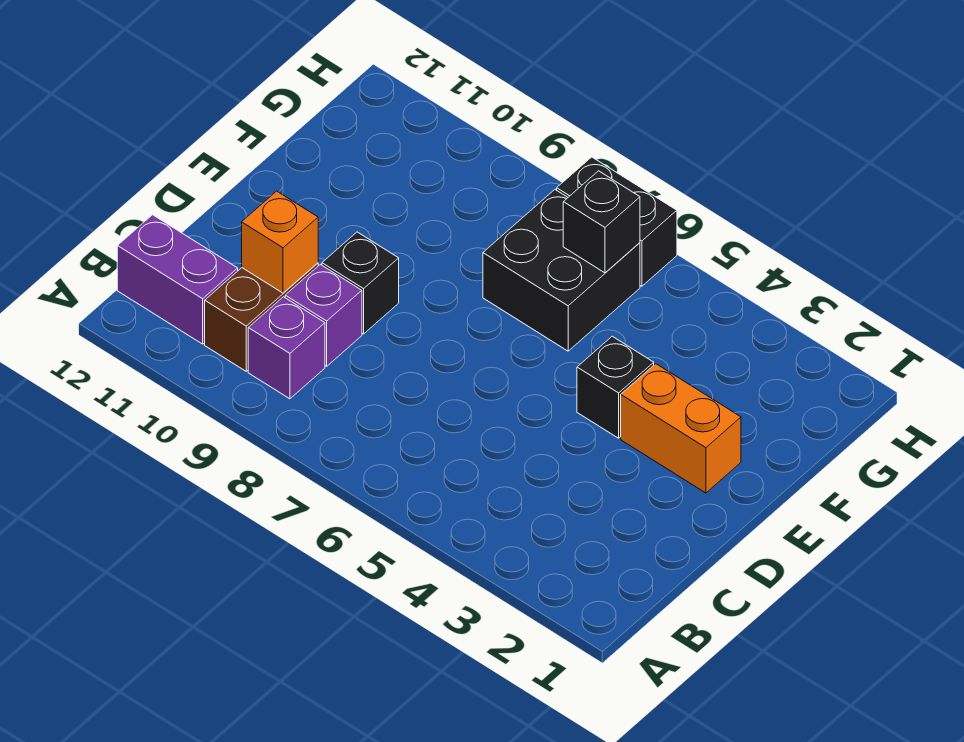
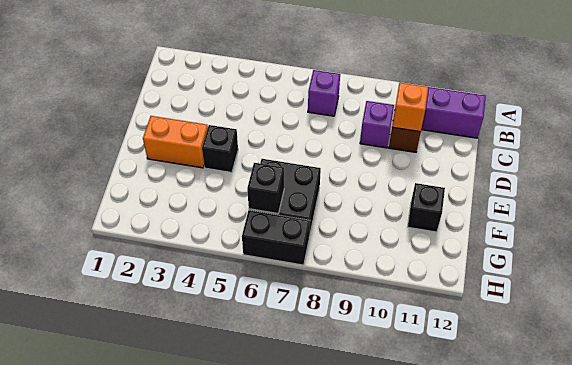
purple 1x1 brick [248,297,325,399] -> purple 1x1 brick moved to [308,70,340,116]
black 1x1 brick [322,232,399,334] -> black 1x1 brick moved to [408,183,445,232]

